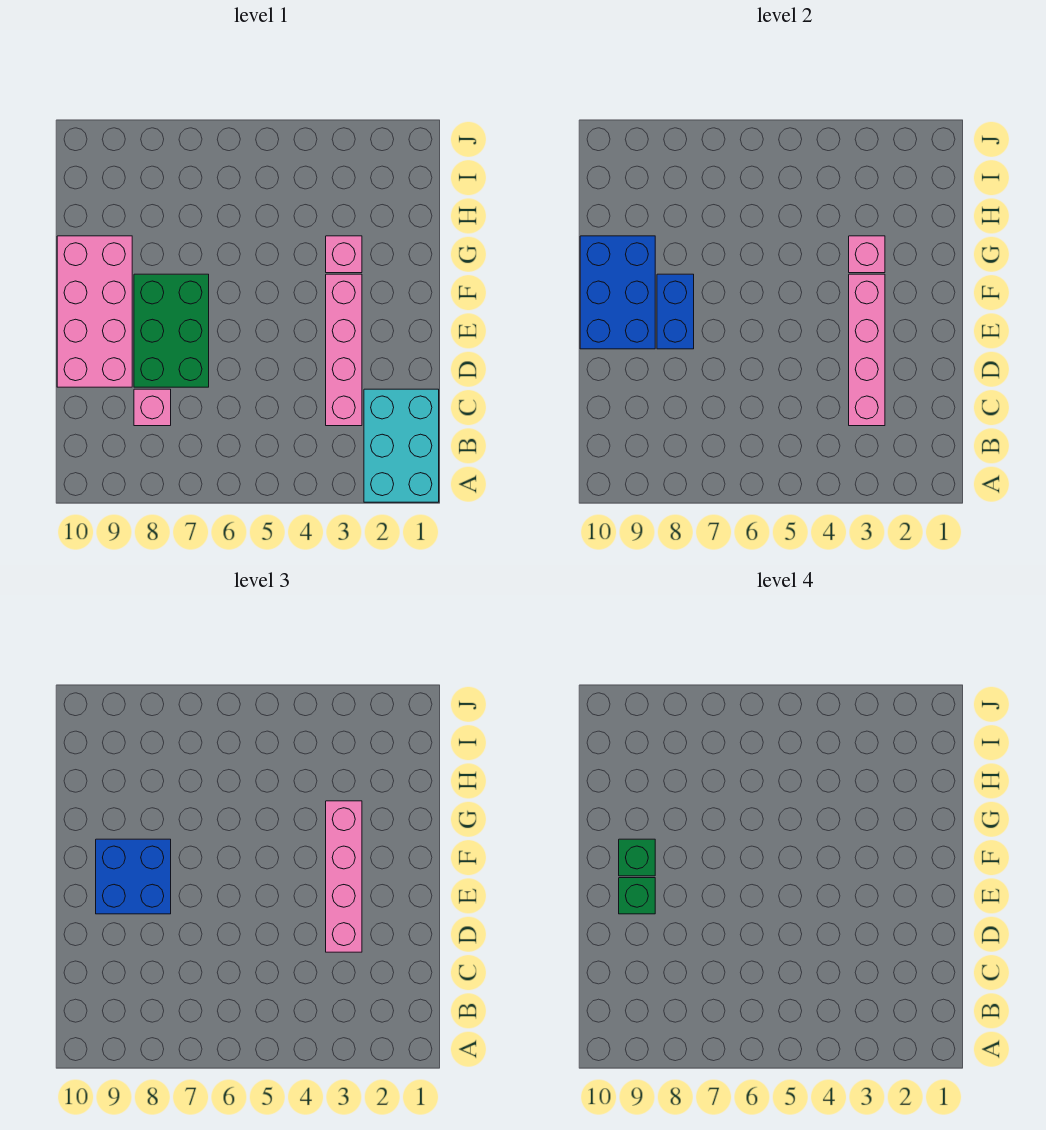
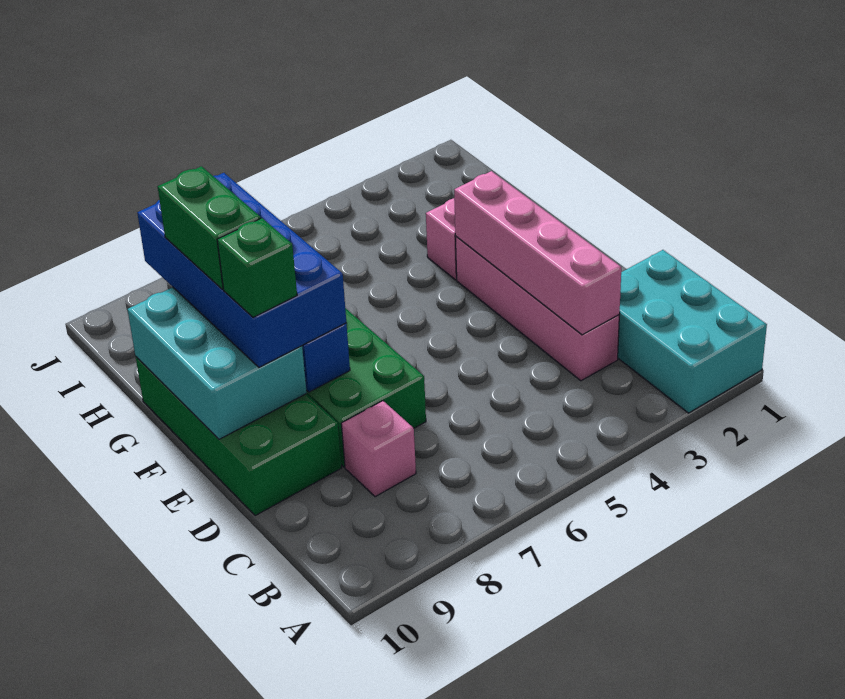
pink 1x4 brick [326,801,362,952] -> none
pink 2x4 brick [57,236,132,387] -> green 2x4 brick [135,356,341,516]
blue 2x2 brick [96,839,171,914] -> blue 2x4 brick [137,173,346,367]
blue 2x3 brick [580,236,655,349] -> cyan 2x3 brick [127,287,307,439]
green 1x1 brick [619,839,655,876] -> green 1x2 brick [158,166,261,289]
pink 1x1 brick [849,236,885,273] -> none

